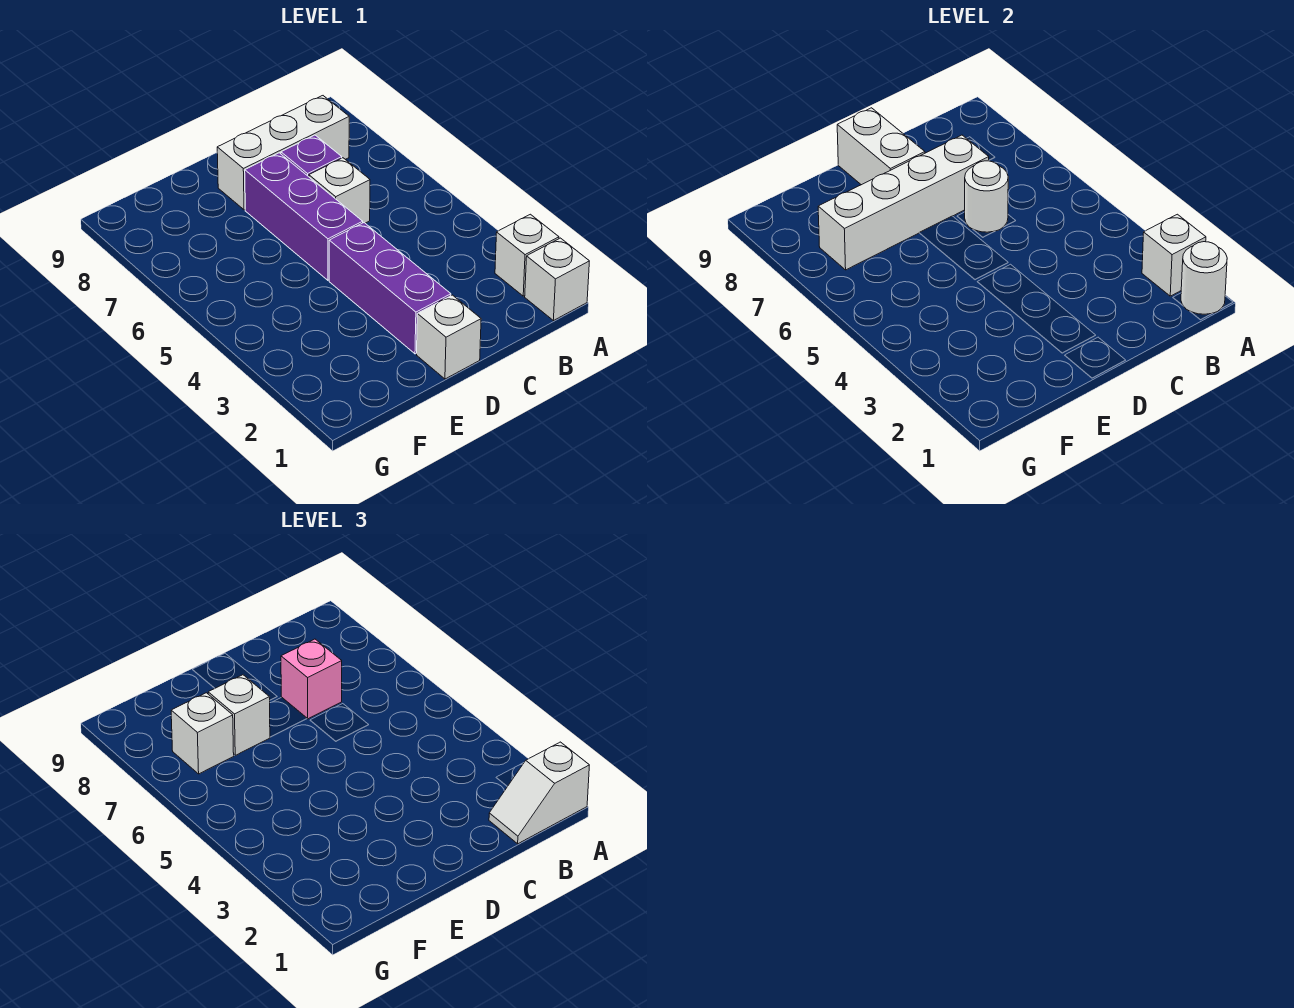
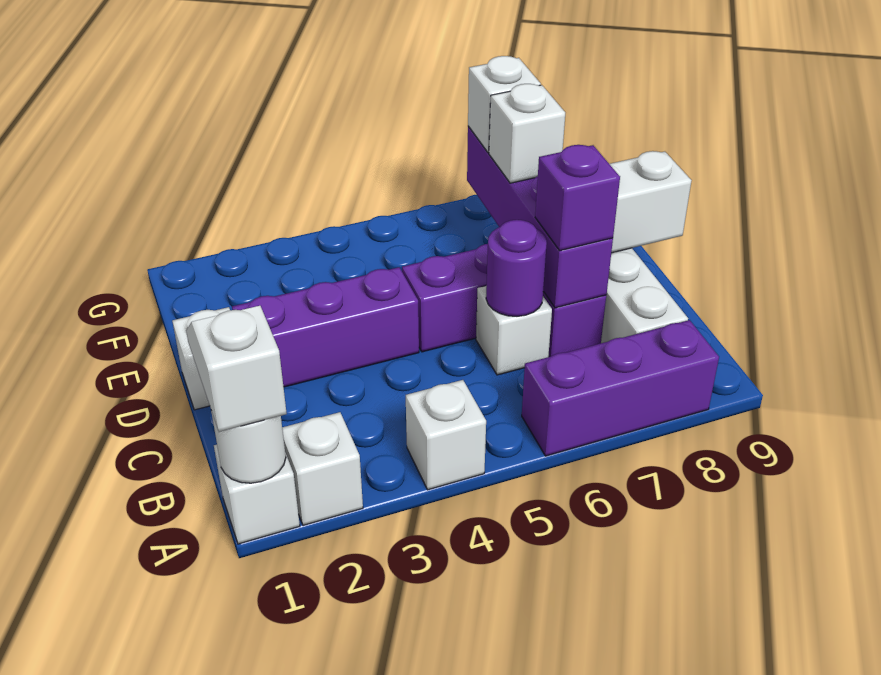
white 1x1 brick [1142,214,1206,296] -> white 1x1 brick moved to [406,380,486,490]
none -> purple 1x3 brick [522,320,719,456]
white 1x1 round brick [965,161,1008,232] -> purple 1x1 round brick [486,220,547,316]
white 1x4 brick [818,135,989,270] -> purple 1x4 brick [467,126,613,308]
pink 1x1 brick [281,639,342,719] -> purple 1x1 brick [535,145,620,251]

